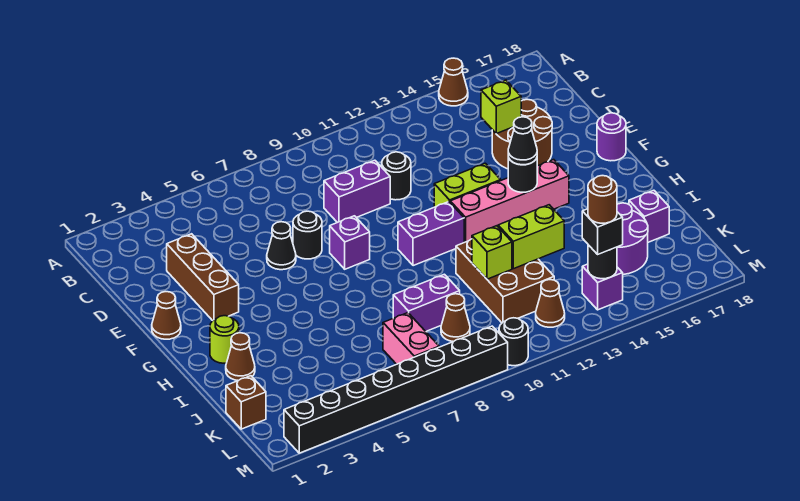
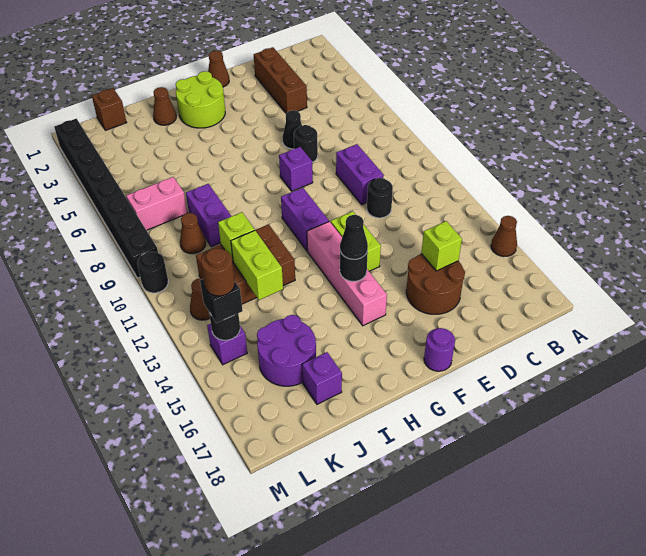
brown 1x3 brick [167,234,239,321] -> brown 1x3 brick turned to [254,47,307,113]
lime 1x1 round brick [210,316,239,363] -> lime 2x2 round brick [176,71,225,128]

